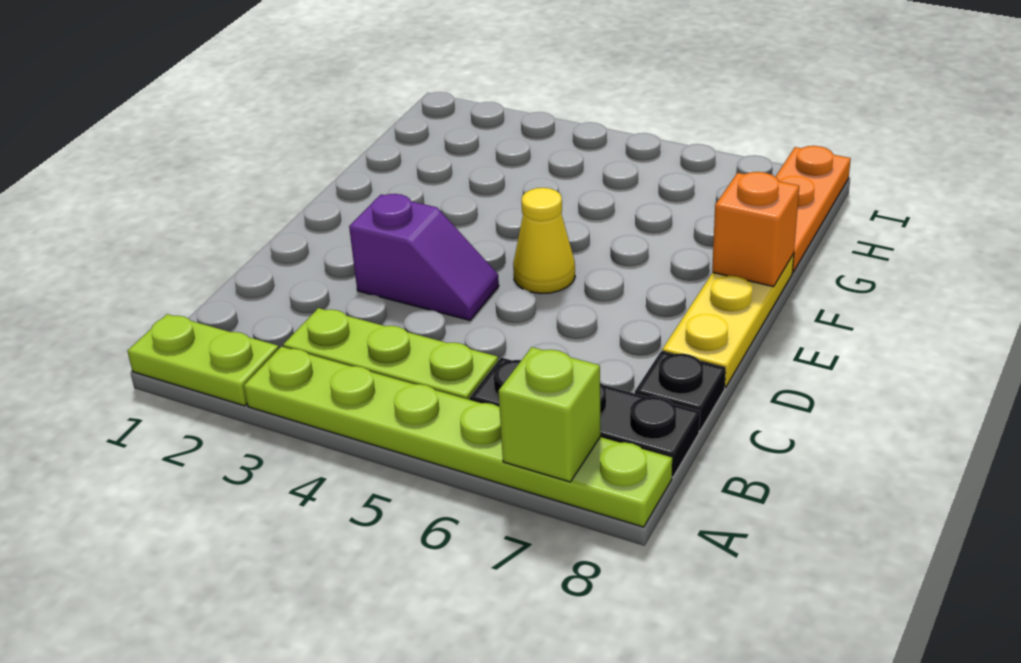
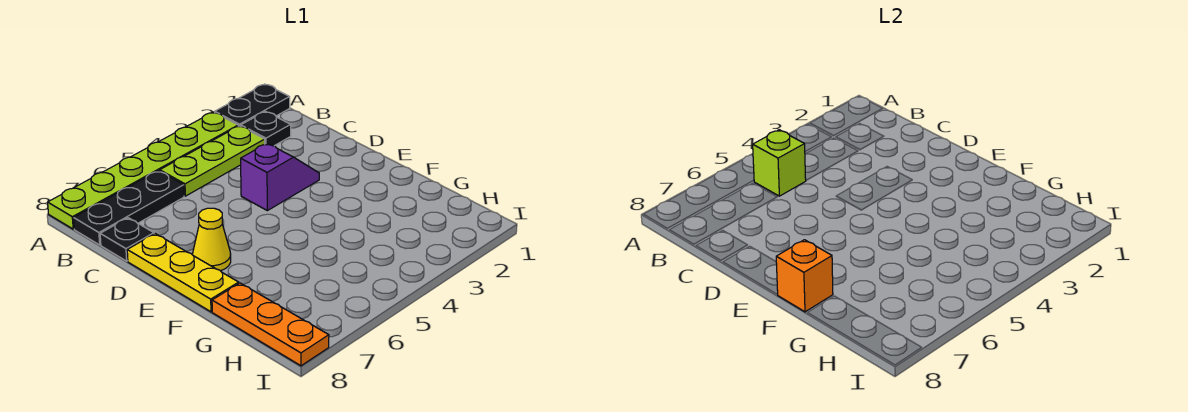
lime 1x2 plate [128,314,279,406] -> black 1x2 plate [215,84,290,126]
lime 1x1 brick [499,347,601,482] -> lime 1x1 brick moved to [753,130,806,196]
none -> black 1x1 plate [241,111,291,146]
purple 1x2 slope [349,194,499,320] -> purple 1x2 slope turned to [241,143,319,211]
yellow 1x1 cone [513,188,575,294] -> yellow 1x1 cone moved to [193,208,231,271]

